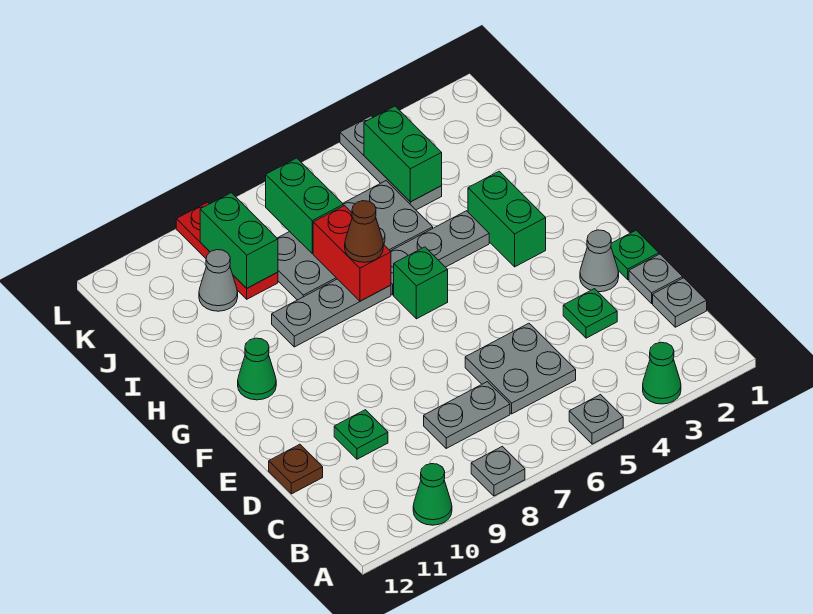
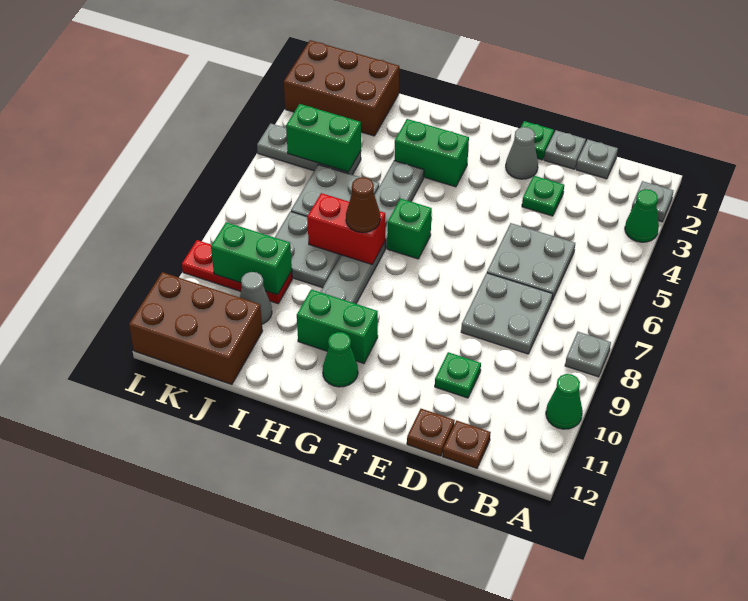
grey 1x1 plate [569,395,623,444] -> grey 1x1 plate moved to [631,181,673,222]
grey 1x2 plate [424,382,510,448] -> grey 2x2 plate [461,273,553,354]
none -> brown 1x1 plate [443,421,491,468]
none -> brown 2x3 brick [284,40,399,136]
green 1x2 brick [266,158,343,254] -> green 1x2 brick moved to [297,289,378,363]
none -> brown 2x3 brick [129,272,262,384]

